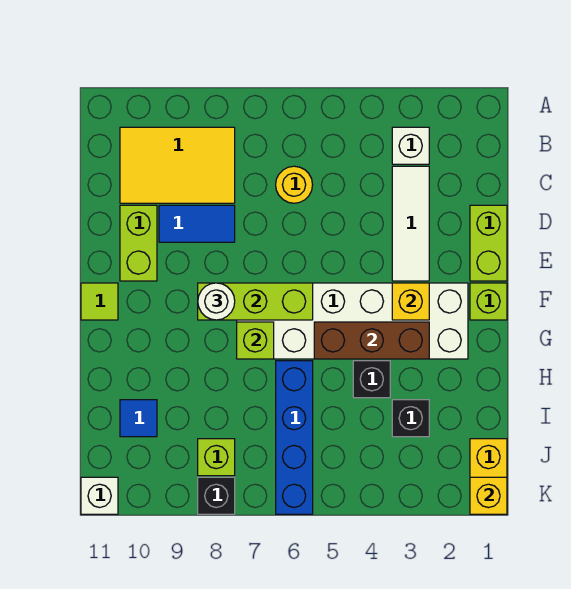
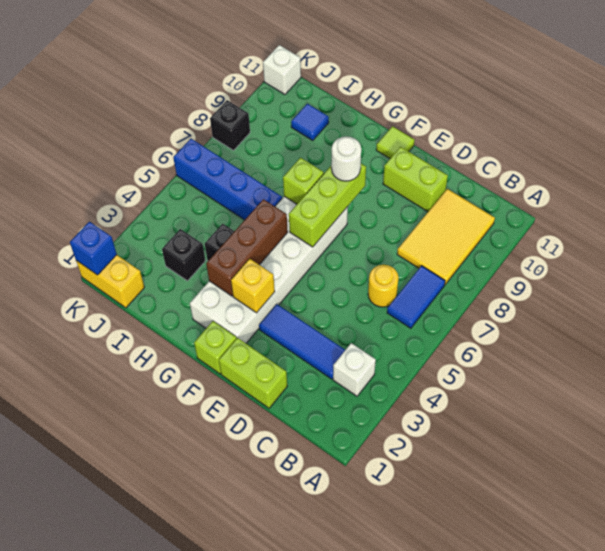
white 1x3 tile [392,166,429,281] -> blue 1x3 tile [259,304,345,379]
blue 1x2 tile [159,205,235,242] -> blue 1x2 tile moved to [387,266,445,328]
lime 1x1 brick [198,439,235,476] -> none
yellow 1x1 brick [470,477,507,514] -> blue 1x1 brick [70,222,117,275]

